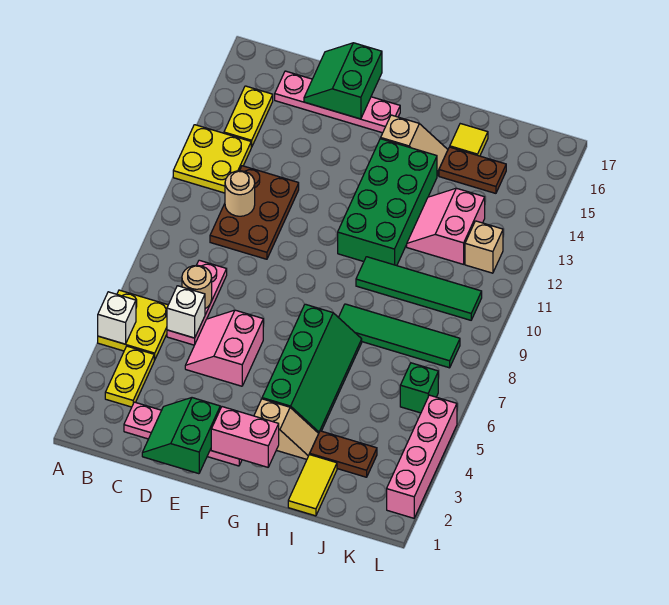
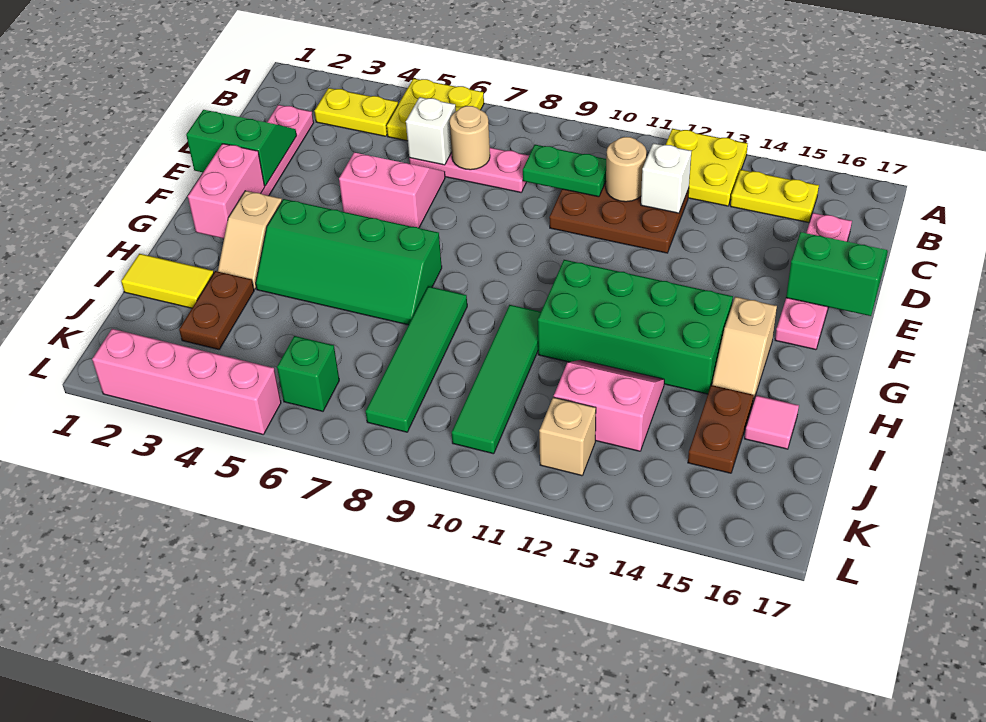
white 1x1 brick [98,292,136,344] -> white 1x1 brick moved to [641,143,691,213]
none -> green 1x2 plate [523,145,606,197]
yellow 1x1 tile [450,124,488,156] -> pink 1x1 tile [744,395,799,449]

